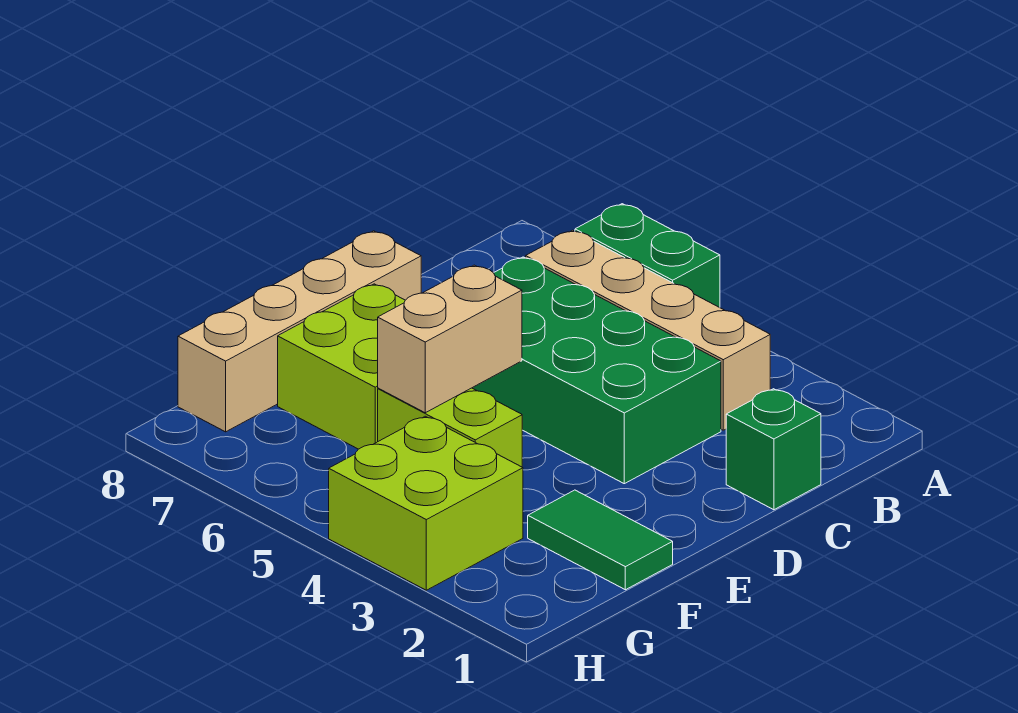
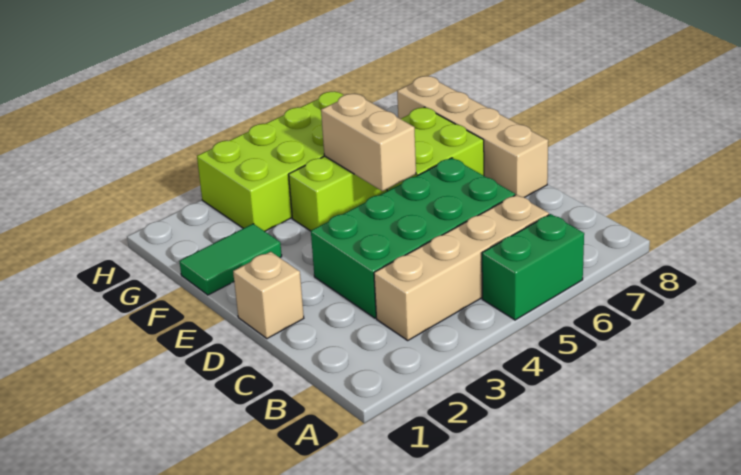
green 1x1 brick [726,389,821,510] -> none
none -> tan 1x1 brick [233,252,304,339]
lime 2x2 brick [329,416,523,590] -> lime 2x4 brick [197,91,343,231]

